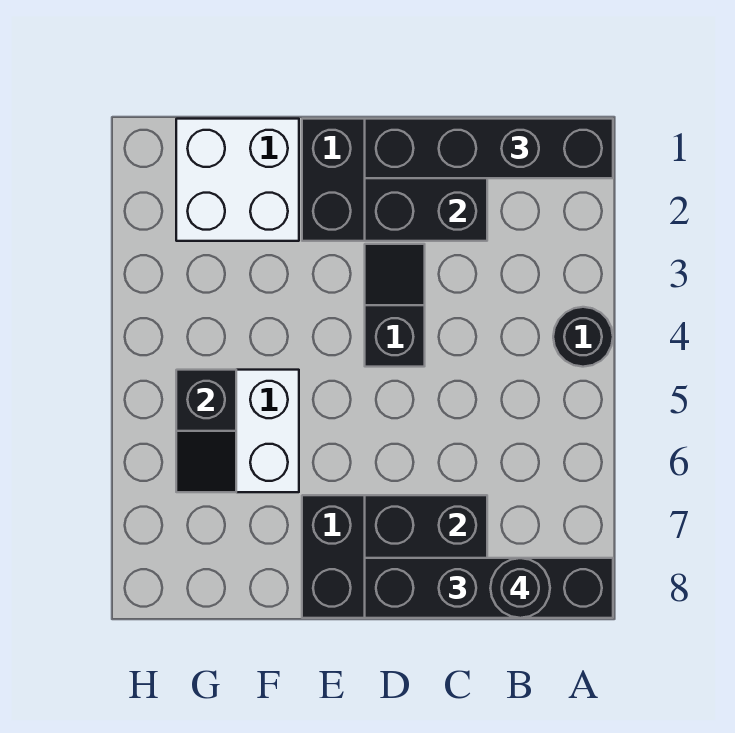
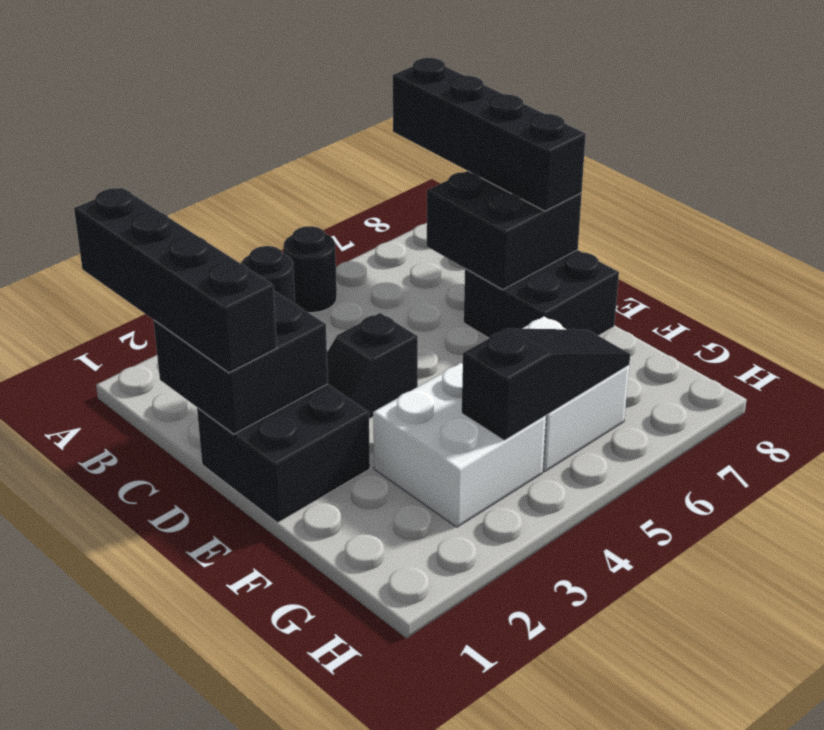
black 1x1 round brick [490,558,550,618] -> black 1x1 round brick moved to [283,226,337,313]
white 2x2 brick [176,119,299,241] -> white 2x2 brick moved to [373,363,546,527]
black 1x2 slope [176,370,236,492] -> black 1x3 slope [462,328,630,440]

